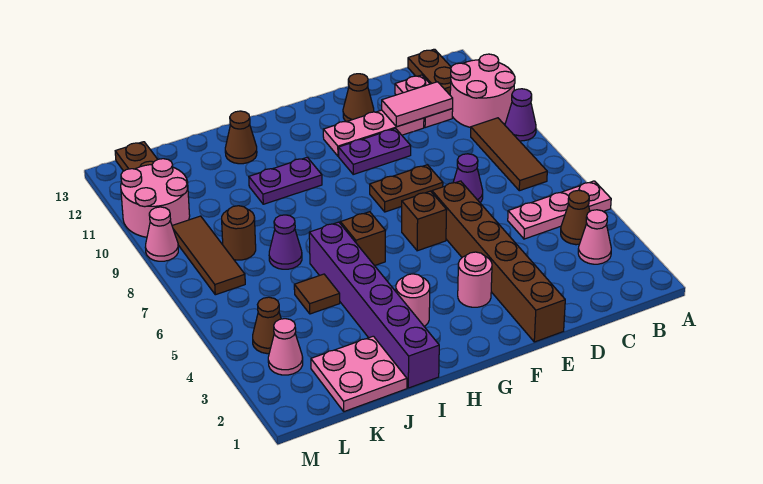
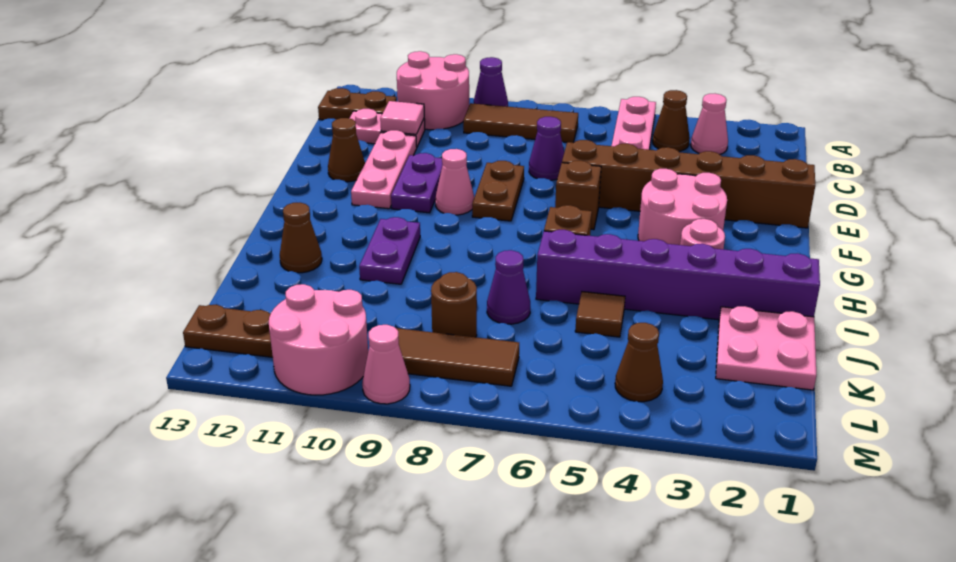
pink 1x2 tile [382,82,453,127] -> pink 1x1 tile [380,101,424,134]
pink 1x1 round brick [458,252,492,307] -> pink 2x2 round brick [638,169,727,245]
pink 1x1 cone [268,319,303,375] -> pink 1x1 cone moved to [435,149,474,215]

